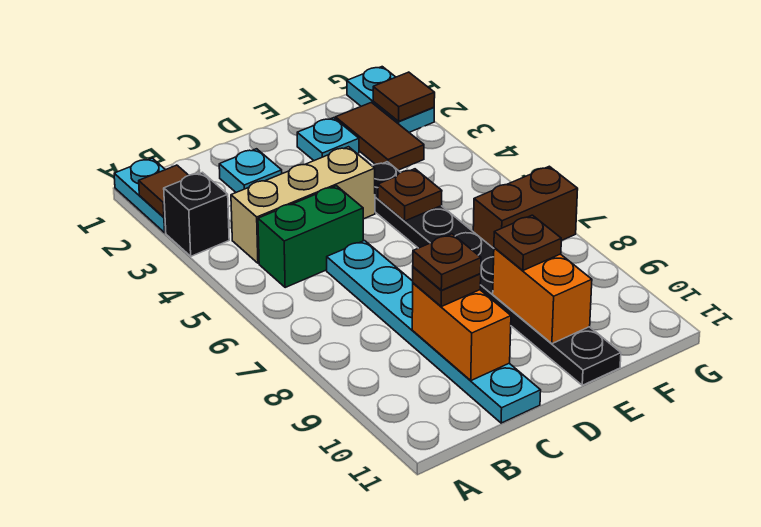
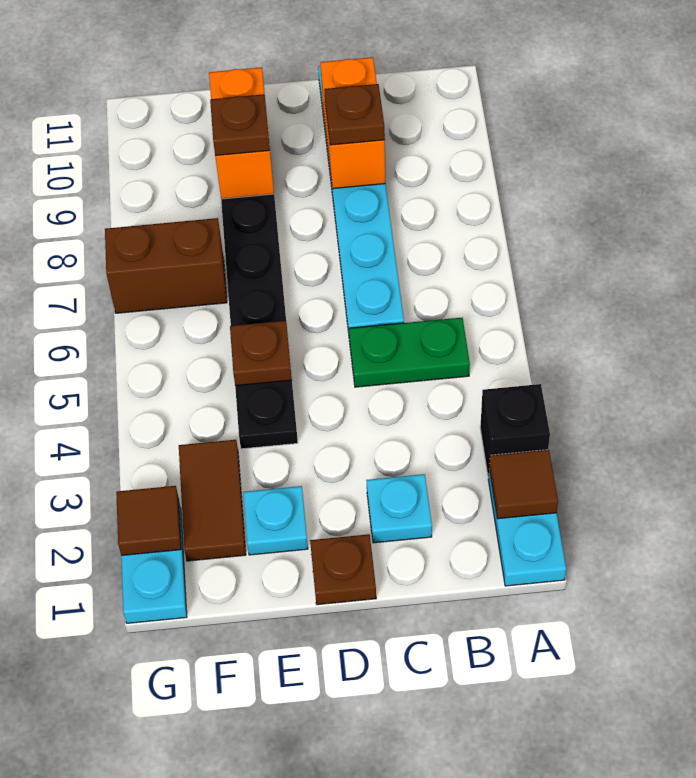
tan 1x3 brick [231,147,375,263] -> none
green 1x2 brick [258,186,363,287] -> green 1x2 plate [349,318,470,387]
brown 1x1 plate [413,234,481,290] -> brown 1x1 plate moved to [310,534,376,605]

